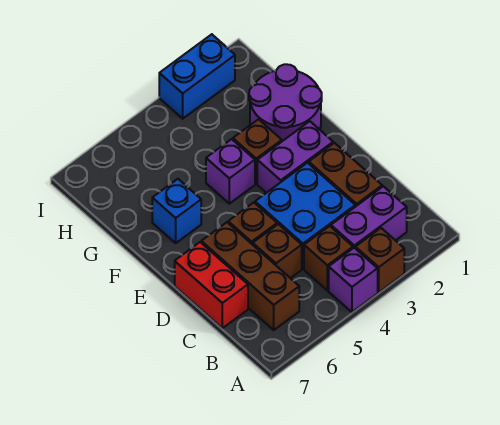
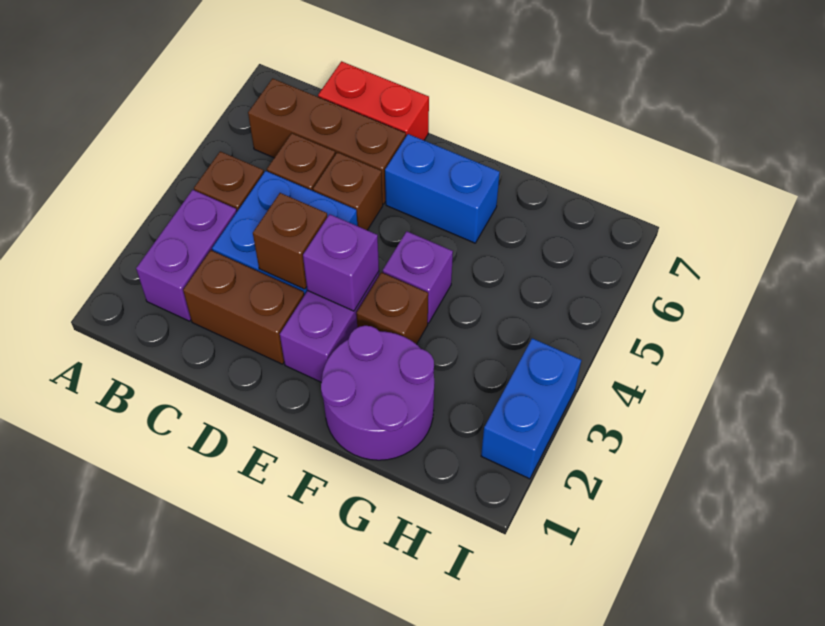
brown 1x1 brick [355,228,404,292] -> brown 1x1 brick moved to [253,193,327,289]
purple 1x1 brick [329,248,378,312] -> purple 1x1 brick moved to [303,214,379,311]
blue 1x1 brick [152,179,201,243] -> blue 1x2 brick [385,134,500,243]

